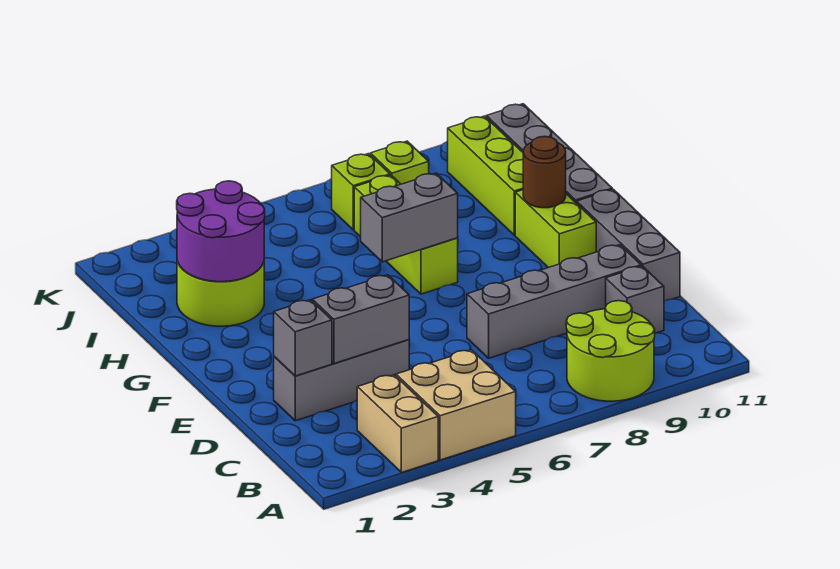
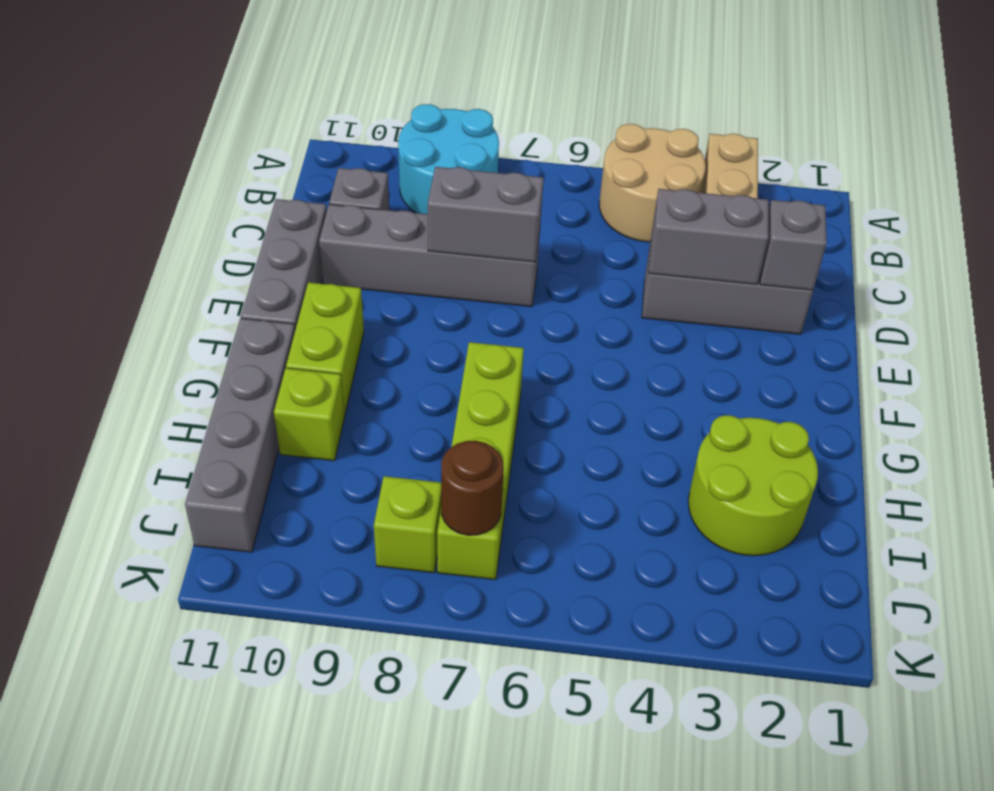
tan 2x2 brick [396,350,516,460] -> tan 2x2 round brick [599,124,706,242]
lime 2x2 round brick [566,301,655,401] -> cyan 2x2 round brick [398,104,499,214]
grey 1x2 brick [361,173,458,262] -> grey 1x2 brick moved to [428,167,544,262]
brown 1x1 round brick [523,136,566,208] -> brown 1x1 round brick moved to [441,441,504,535]
purple 2x2 round brick [177,181,265,282] -> none
lime 1x3 brick [448,116,523,235] -> lime 1x1 brick [274,368,345,461]

